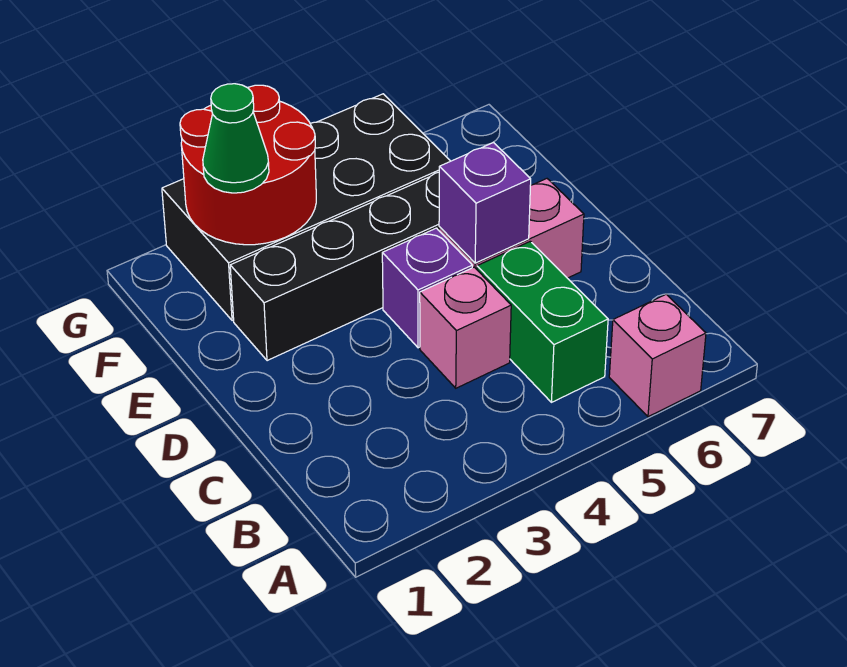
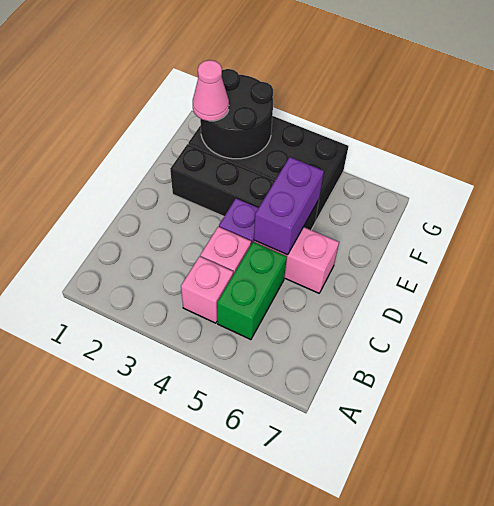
pink 1x1 brick [609,294,706,417] -> pink 1x1 brick moved to [181,256,233,323]
purple 1x1 brick [439,142,531,263] -> purple 1x2 brick [254,157,324,255]
red 2x2 round brick [180,85,316,245] -> black 2x2 round brick [200,69,273,159]
green 1x1 cone [203,84,269,193] -> pink 1x1 cone [193,60,229,121]

